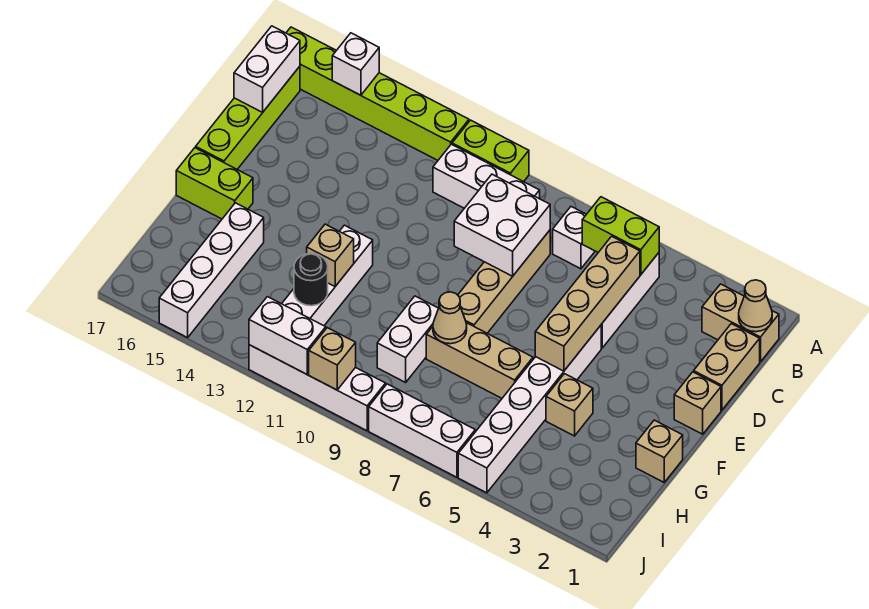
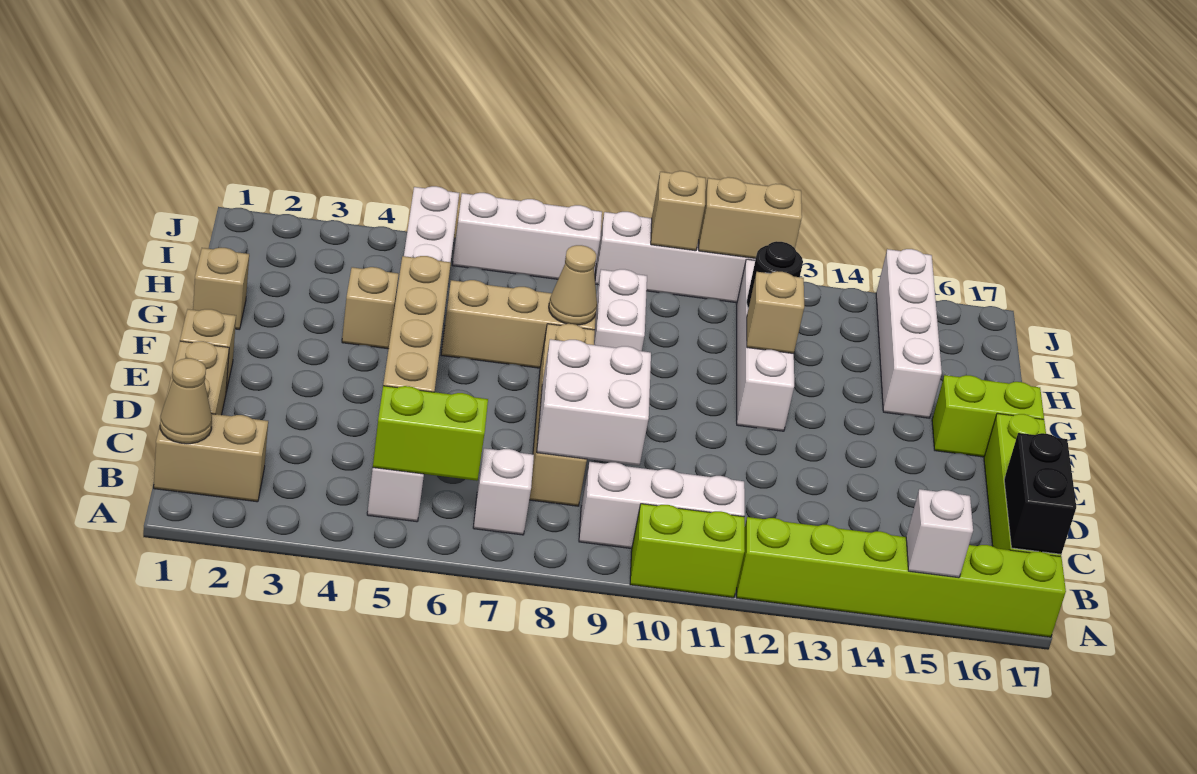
white 1x2 brick [234,26,300,112] -> black 1x2 brick [1004,433,1076,554]
white 1x2 brick [249,297,326,374] -> tan 1x2 brick [699,177,802,259]

